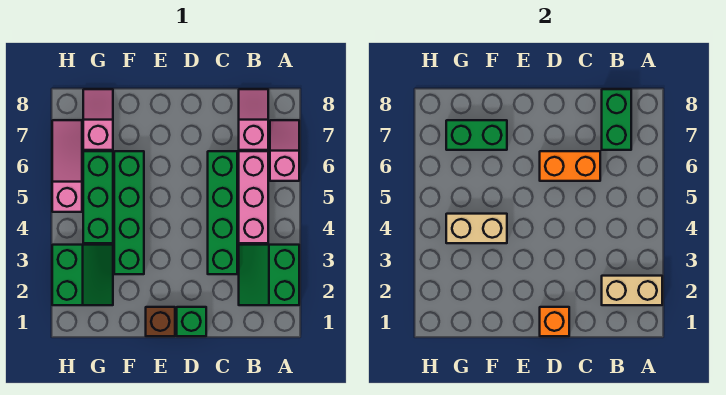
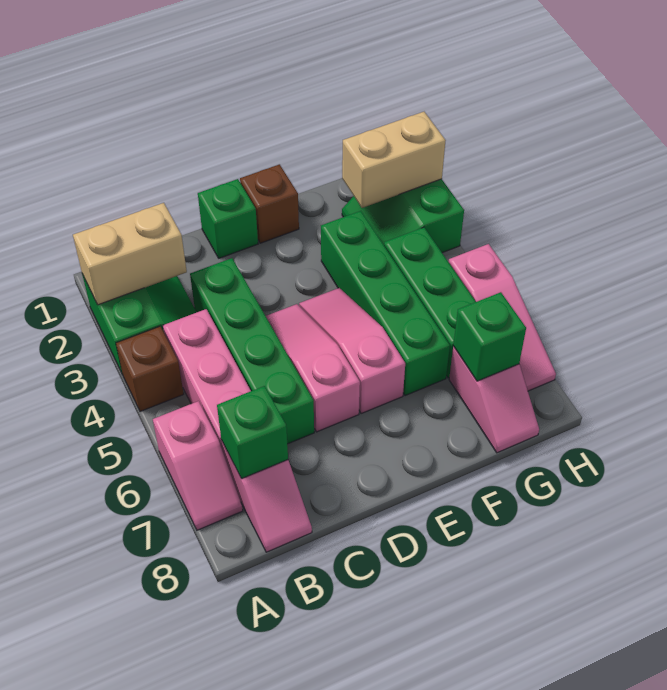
none -> brown 1x1 brick [116,326,184,411]
green 1x2 brick [602,89,631,150] -> green 1x1 brick [217,386,288,479]
orange 1x2 brick [540,151,600,181] -> none
orange 1x1 brick [540,307,569,336] -> none
none -> pink 1x3 slope [266,304,360,432]
none -> pink 1x3 slope [299,288,405,414]
tan 1x2 brick [446,214,507,243] -> tan 1x2 brick moved to [342,112,446,208]
green 1x2 brick [446,120,507,150] -> green 1x1 brick [453,292,526,381]

